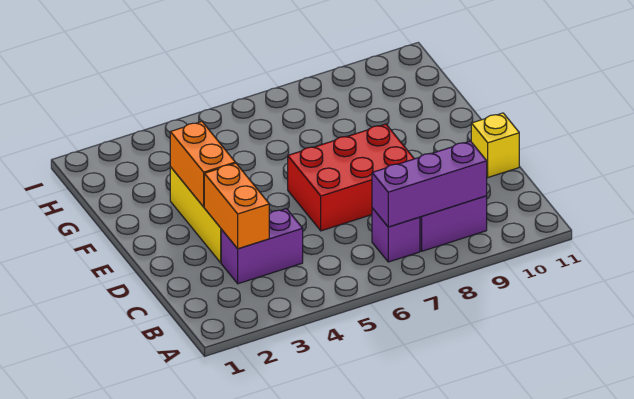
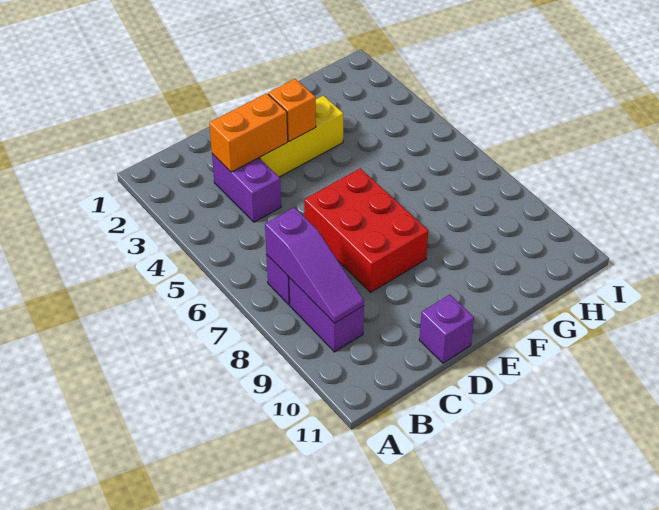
purple 1x3 brick [372,141,487,227] -> purple 1x3 slope [265,207,364,323]
yellow 1x1 brick [471,113,519,177] -> purple 1x1 brick [419,295,474,363]
orange 1x2 brick [170,122,235,207] -> orange 1x1 brick [268,79,316,142]

